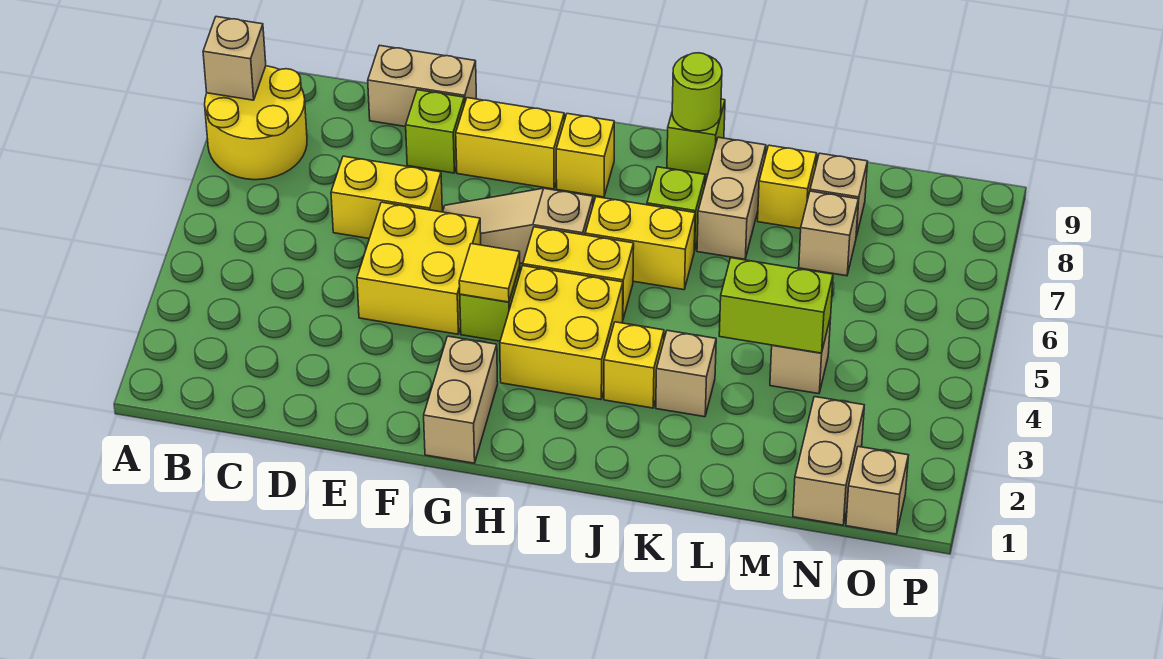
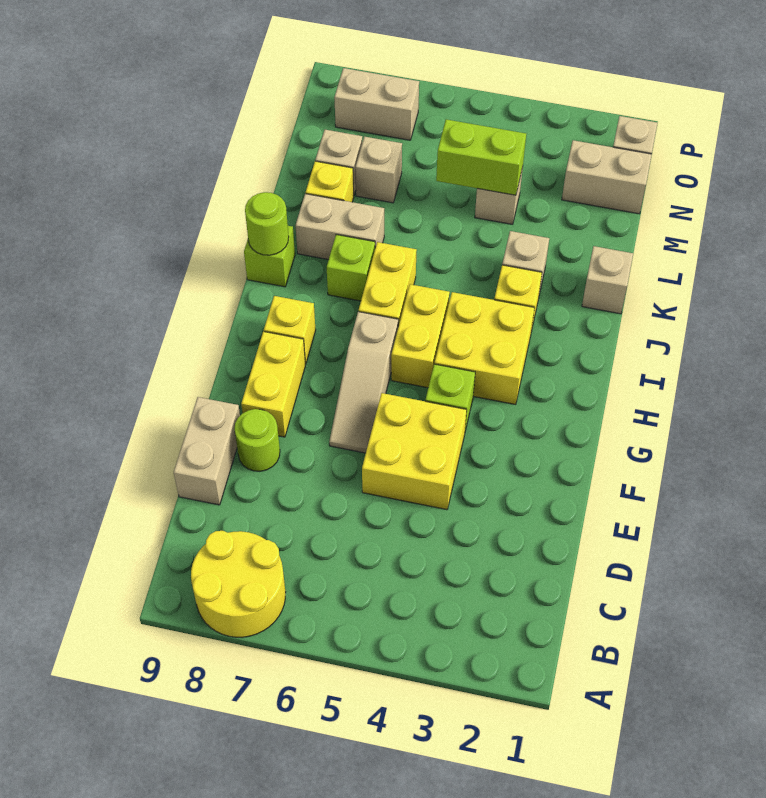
tan 1x1 brick [203,17,266,100] -> tan 1x1 brick moved to [582,246,633,314]
yellow 1x2 brick [331,156,442,238] -> none
lime 1x1 brick [406,90,464,173] -> lime 1x1 round brick [234,409,280,471]
tan 1x2 brick [424,336,498,463] -> tan 1x2 brick moved to [334,68,419,140]
yellow 1x1 tile [459,244,520,302] -> none
lime 1x2 brick [719,258,833,353] -> lime 1x2 brick turned to [436,119,526,195]

